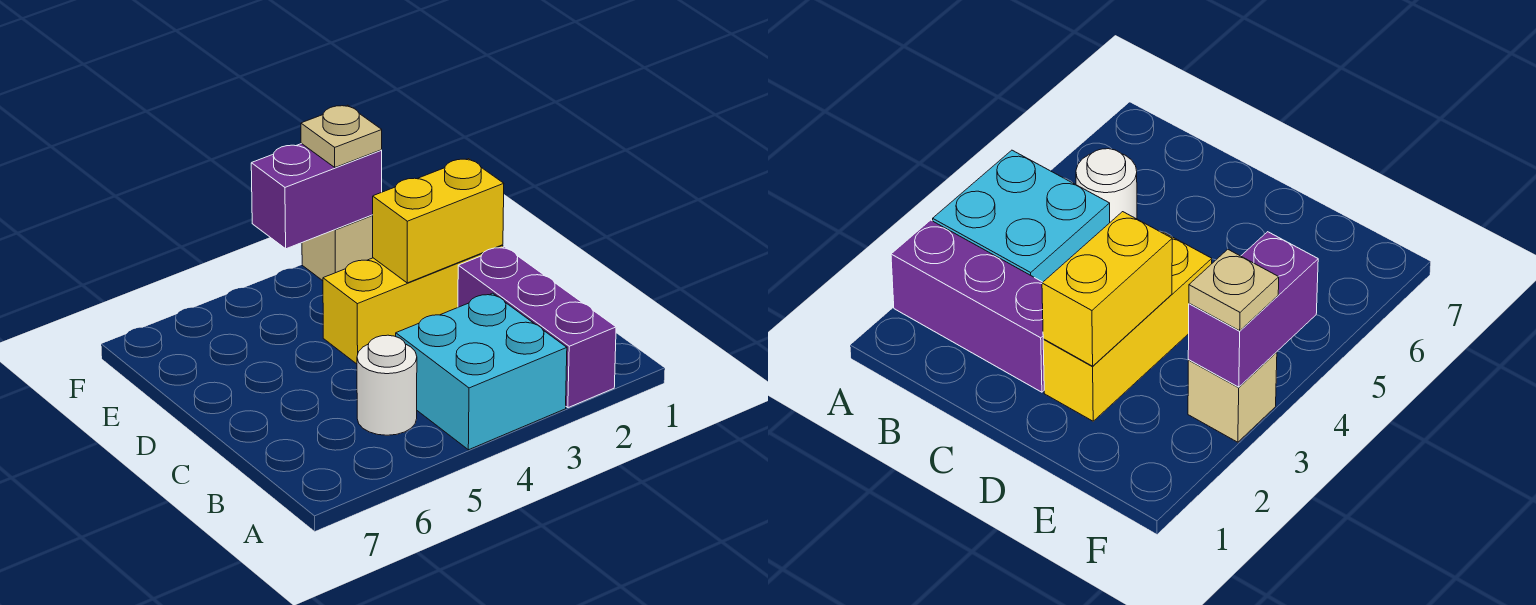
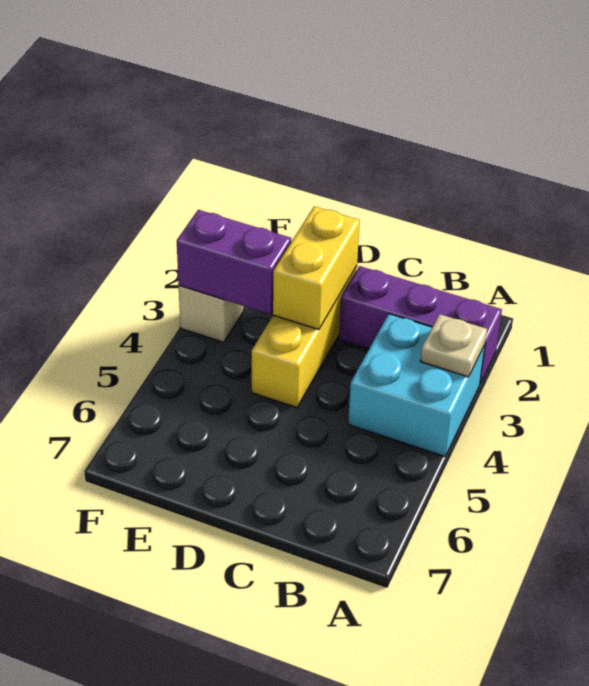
white 1x1 round brick [357,335,417,435] -> none
purple 1x2 brick [251,144,382,249] -> purple 1x2 brick turned to [177,210,291,314]
tan 1x1 plate [301,105,382,168] -> tan 1x1 plate moved to [420,314,487,377]

